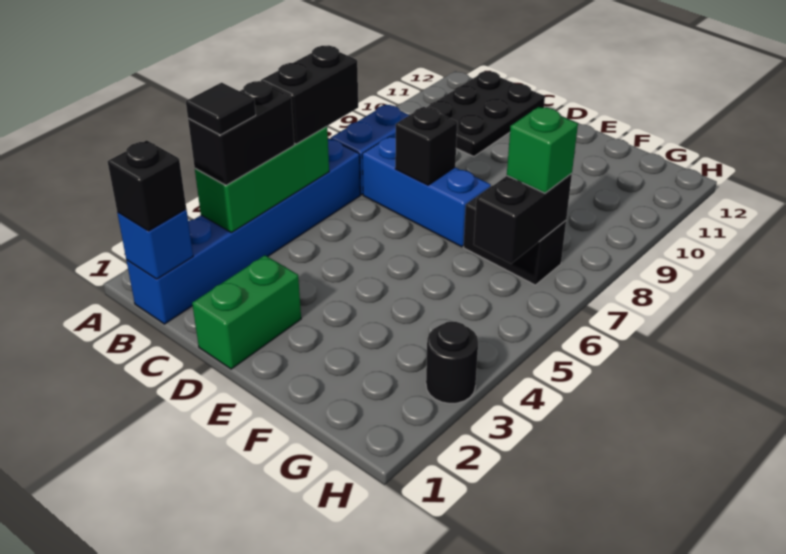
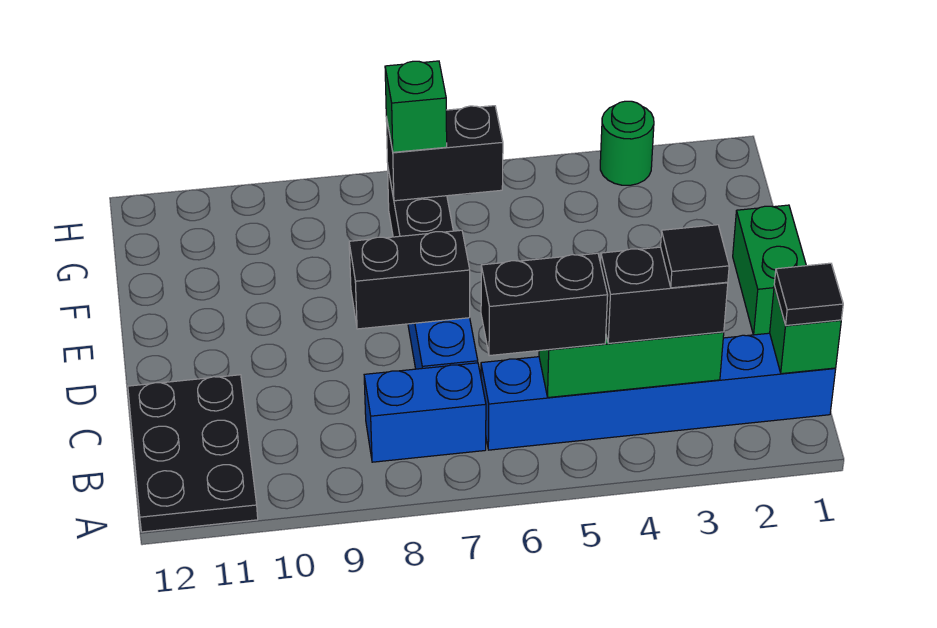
blue 1x1 brick [117,209,193,279] -> green 1x1 brick [770,286,841,374]
black 1x1 brick [108,140,186,231] -> black 1x1 tile [774,263,843,325]
black 2x3 plate [428,71,545,156] -> black 2x3 plate turned to [128,375,258,532]
green 1x2 brick [192,255,301,369] -> green 1x2 brick turned to [733,205,806,335]
black 1x1 brick [395,107,457,185] -> black 1x2 brick [349,230,470,329]
black 1x1 round brick [426,322,478,403] -> green 1x1 round brick [600,101,654,185]

